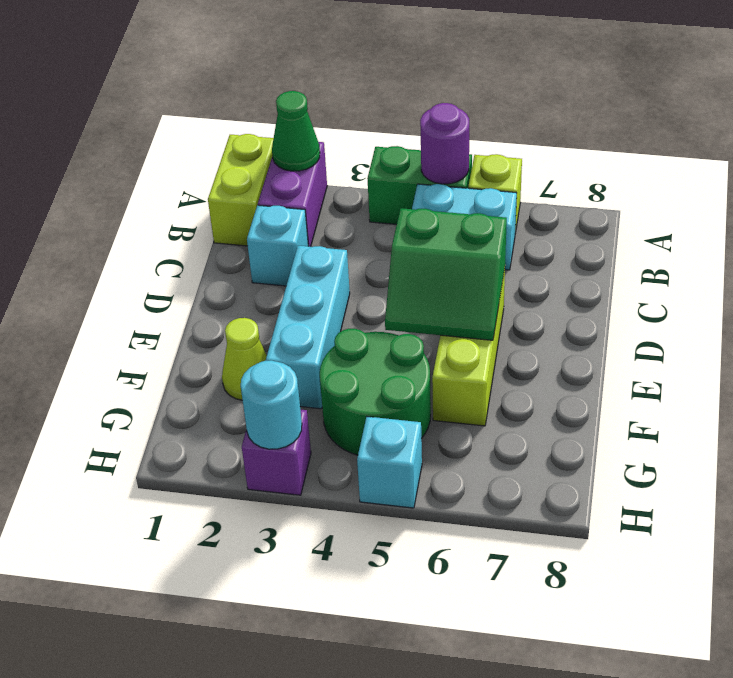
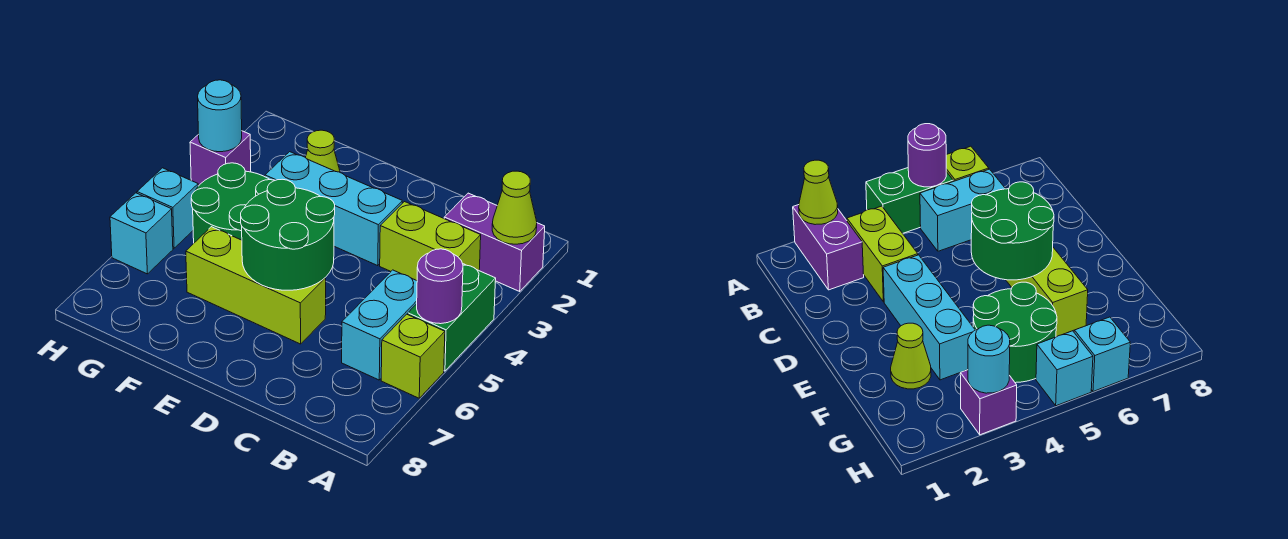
lime 1x2 brick [208,134,274,246] -> lime 1x2 brick moved to [380,202,481,281]
green 1x1 cone [272,91,320,171] -> lime 1x1 cone [492,171,537,244]
cyan 1x1 brick [247,205,308,286] -> cyan 1x1 brick moved to [110,193,173,274]
green 2x2 slope [385,208,507,340] -> green 2x2 round brick [241,179,335,290]

